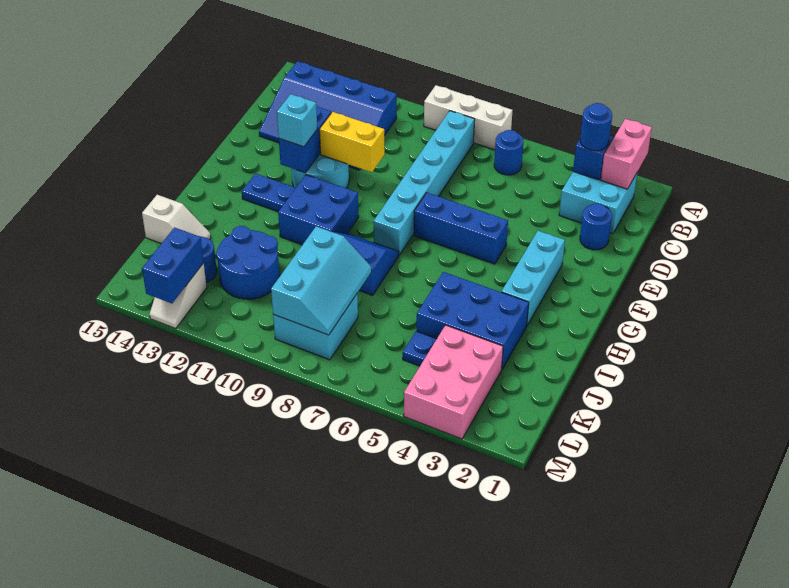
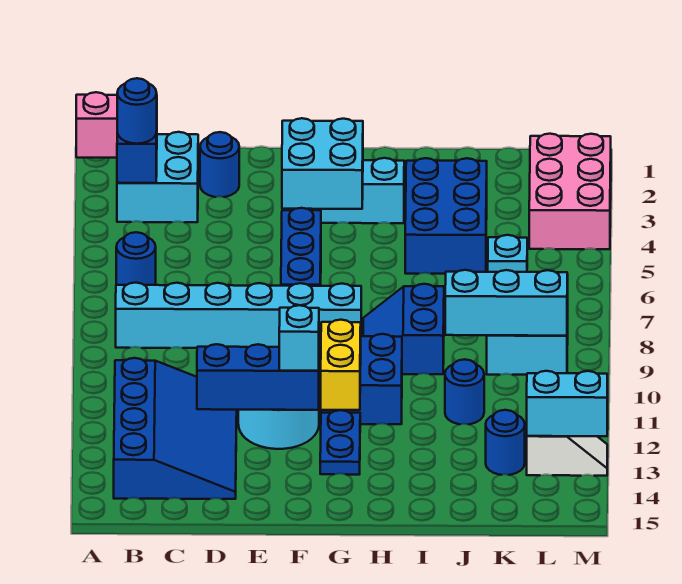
white 1x3 brick [424,85,513,150] -> none
yellow 1x2 brick [319,112,385,172] -> yellow 1x2 brick moved to [321,320,361,410]
blue 1x2 brick [279,106,331,173] -> blue 1x3 brick [197,344,319,410]
none -> cyan 2x2 brick [282,118,363,209]
blue 2x2 round brick [216,226,280,299] -> blue 1x1 round brick [445,359,484,424]
white 1x2 slope [142,195,211,244] -> none
pink 2x3 brick [404,325,503,439] -> pink 2x3 brick turned to [529,134,611,249]
blue 1x1 plate [403,331,436,366] -> cyan 1x1 plate [488,235,527,272]
blue 1x2 brick [142,227,204,303] -> cyan 1x2 brick [527,371,607,436]

